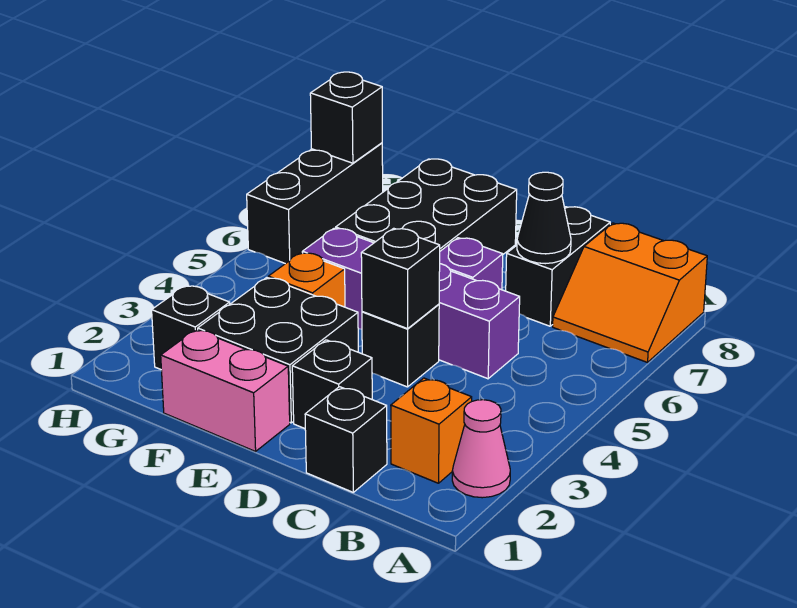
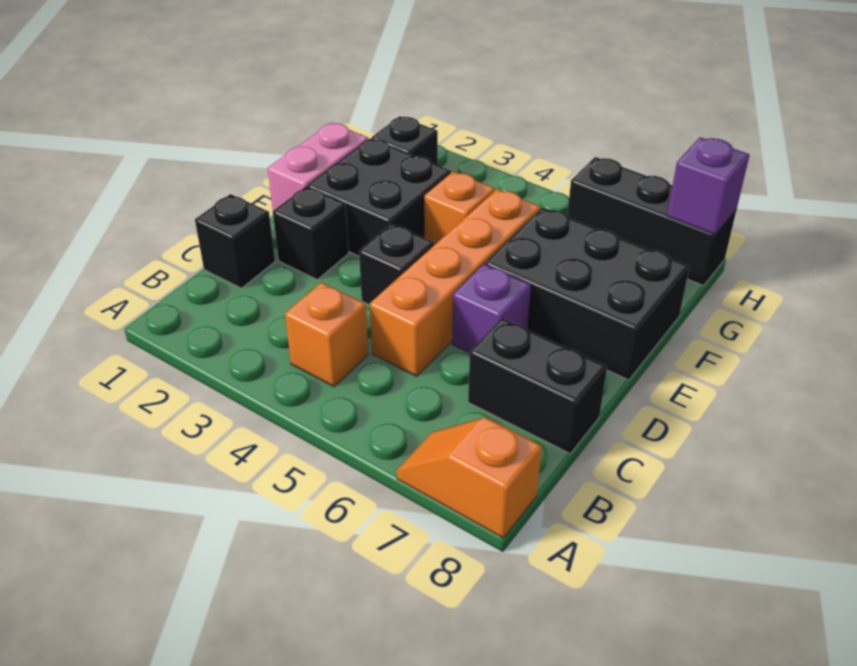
pink 1x1 cone [452,400,510,498] -> none
orange 2x2 slope [553,223,707,362] -> orange 1x2 slope [397,417,542,538]
orange 1x1 brick [391,378,472,483] -> orange 1x1 brick moved to [285,282,368,387]
purple 1x4 brick [302,228,520,379] -> orange 1x4 brick [370,189,540,376]
black 1x1 cone [517,172,571,264] -> none
black 1x1 brick [361,228,440,329] -> none
black 1x1 brick [310,72,382,163] -> purple 1x1 brick [667,137,750,235]

